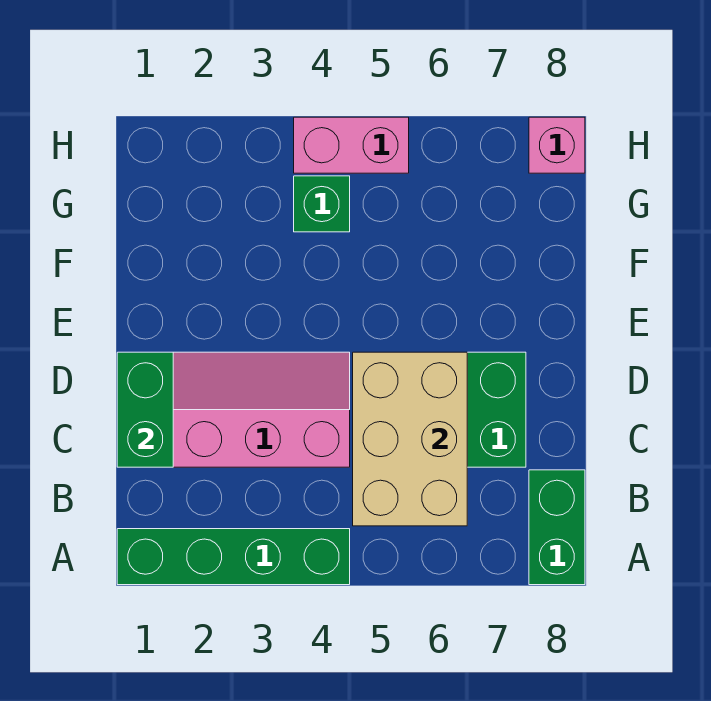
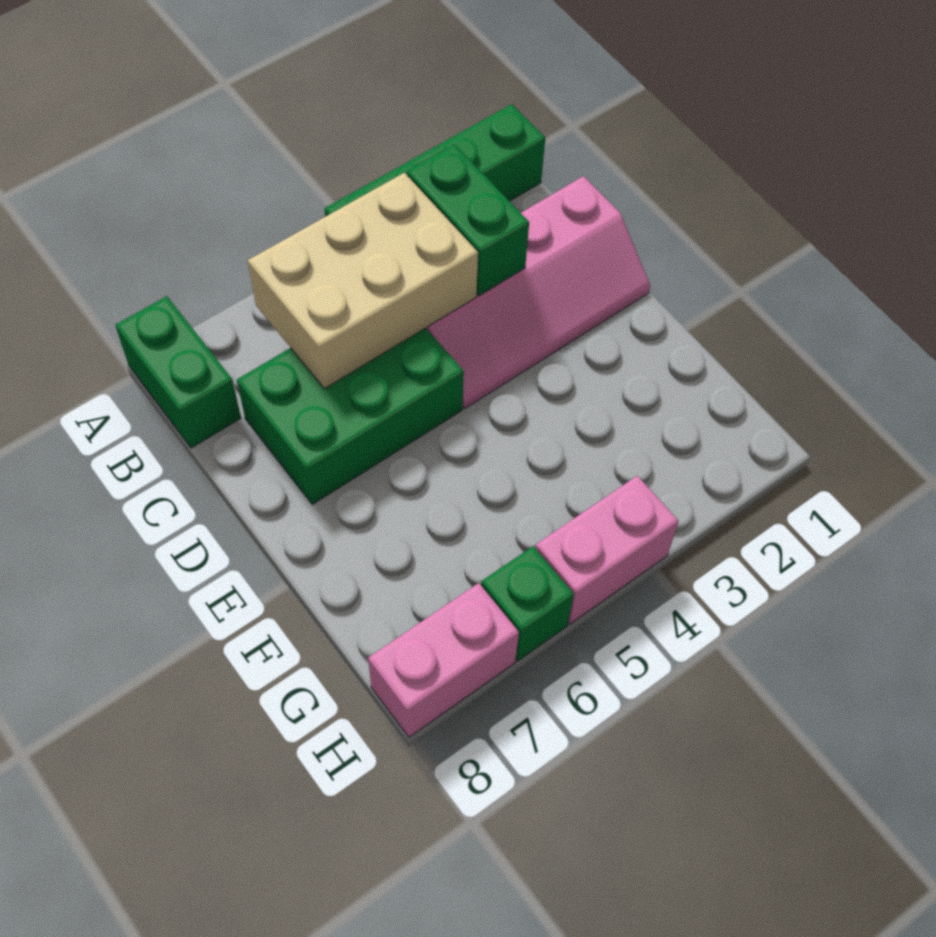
tan 2x3 brick [353,352,467,526] -> tan 2x3 brick turned to [248,173,478,389]
green 1x2 brick [117,352,173,467] -> green 1x2 brick moved to [407,145,529,296]
green 1x1 brick [294,176,350,232] -> green 1x1 brick moved to [481,546,574,661]
pink 1x1 brick [529,117,585,173] -> pink 1x2 brick [368,583,519,737]

